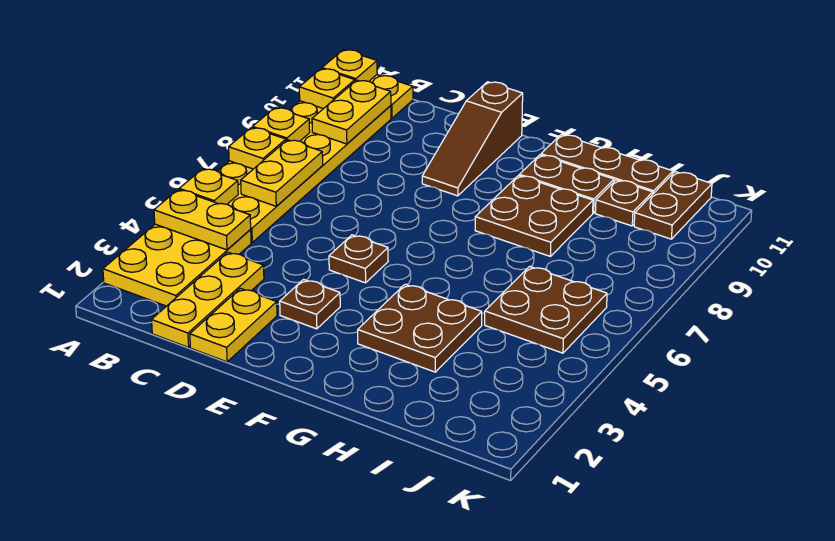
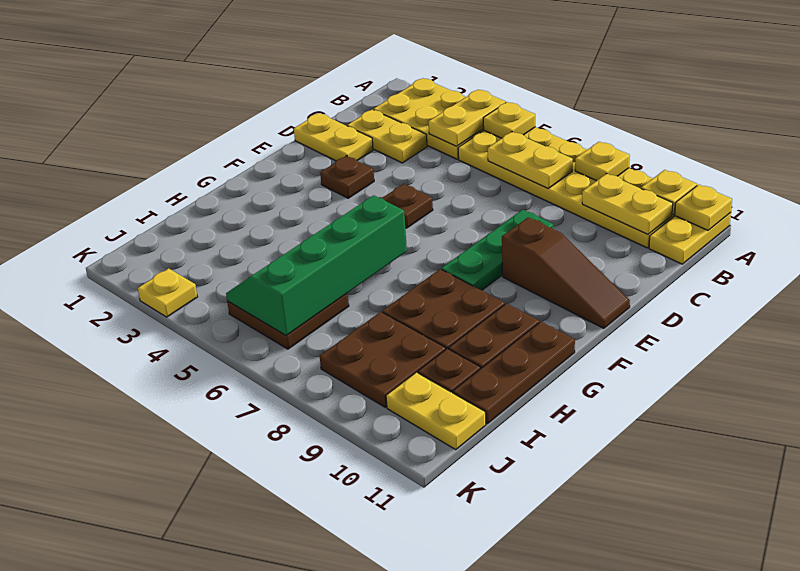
yellow 1x1 plate [229,128,286,169] -> yellow 1x1 plate moved to [138,268,197,317]
yellow 1x3 plate [152,252,264,347] -> yellow 1x2 plate [347,110,427,163]
none -> green 1x3 plate [441,210,553,290]
brown 1x3 slope [422,82,523,196] -> brown 1x3 slope turned to [502,217,630,329]
brown 2x2 plate [358,284,482,372] -> brown 2x2 plate moved to [320,312,446,407]
none -> green 2x4 slope [226,195,407,336]
brown 1x2 plate [634,172,712,239] -> yellow 1x2 plate [386,372,486,450]

